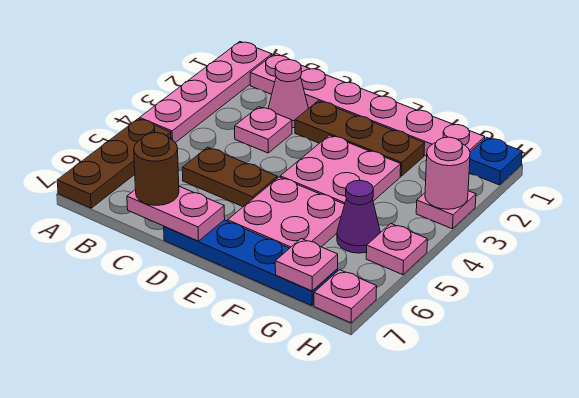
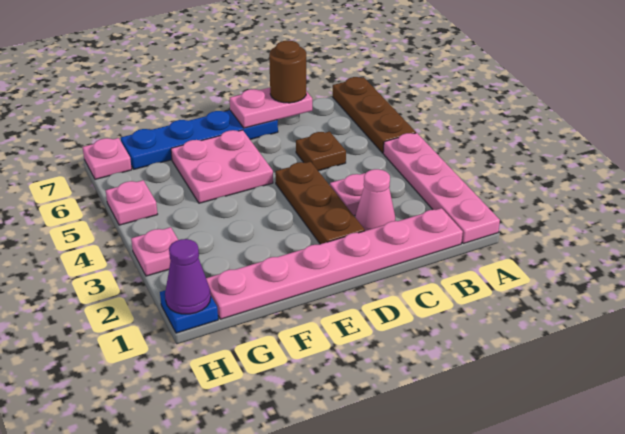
brown 1x2 plate [182,147,277,207] -> brown 1x1 plate [296,132,346,171]
brown 1x3 plate [295,101,425,176] -> brown 1x3 plate turned to [275,162,365,244]
pink 2x2 plate [280,135,401,204] -> none
purple 1x1 cone [337,180,380,253] -> purple 1x1 cone moved to [165,239,211,314]
pink 1x1 plate [275,239,338,291] -> none
pink 1x1 round brick [425,137,470,209] -> none

